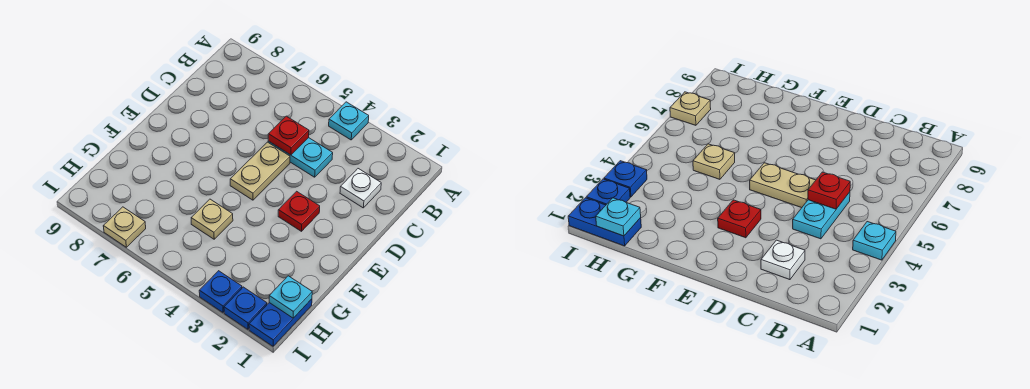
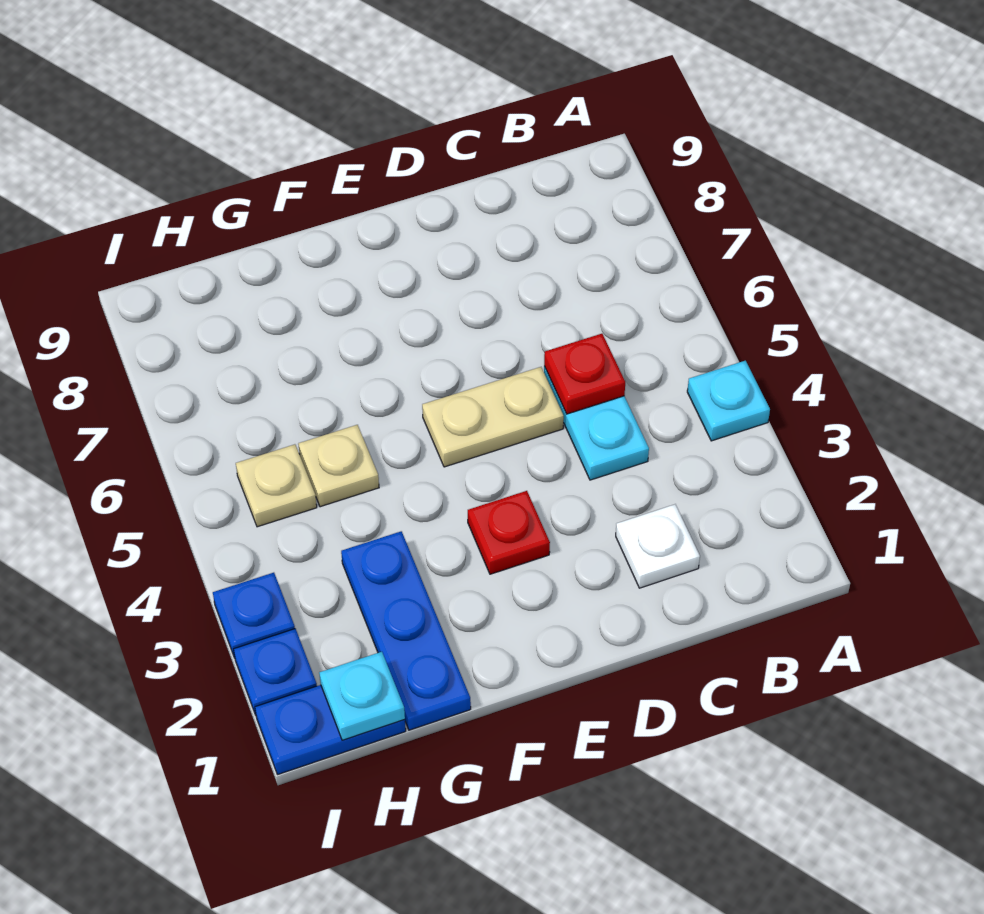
none -> blue 1x3 plate [341,531,471,730]
tan 1x1 plate [103,207,146,247] -> tan 1x1 plate moved to [236,444,317,527]

